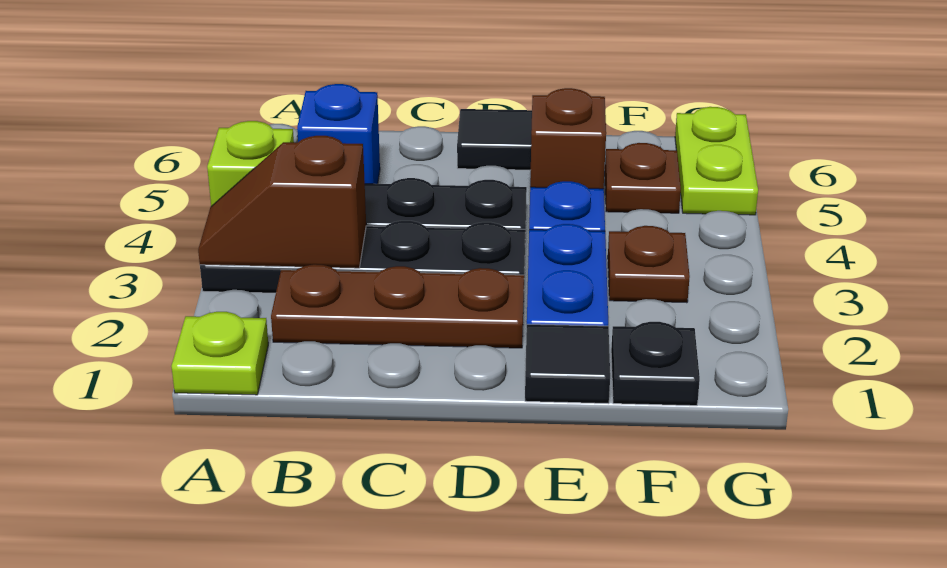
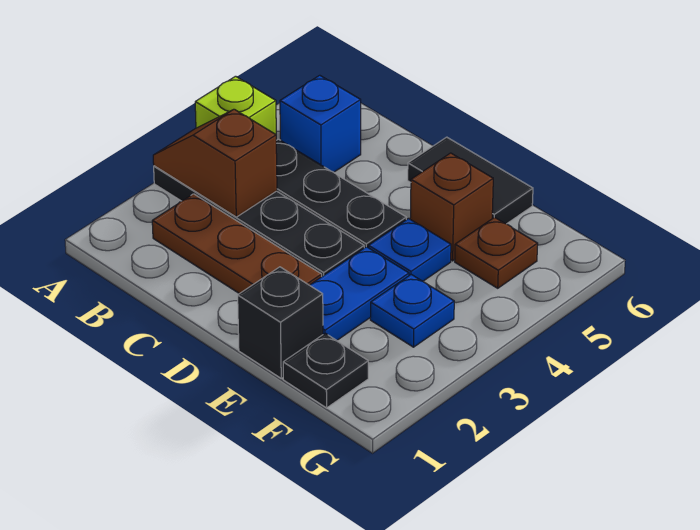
lime 1x1 plate [171,312,268,395] -> none
black 1x1 tile [525,324,610,404] -> black 1x1 brick [238,267,323,378]
brown 1x1 plate [608,226,690,303] -> blue 1x1 plate [370,275,454,347]
lime 1x2 plate [675,107,758,215] -> none

